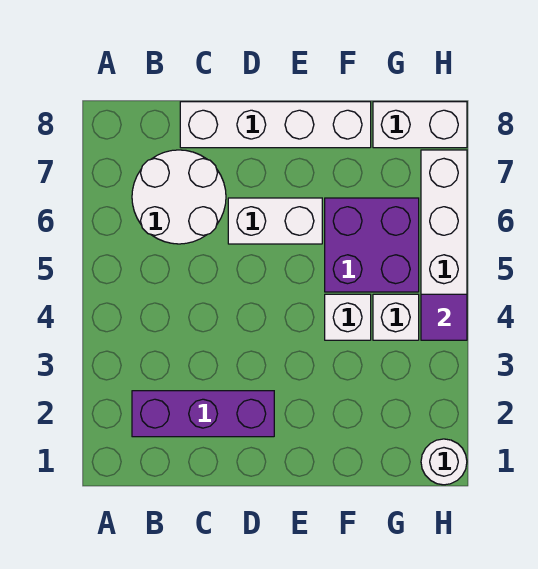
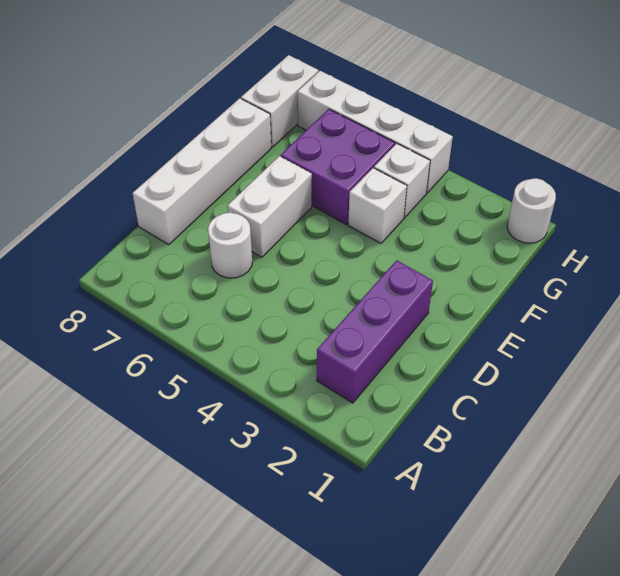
white 2x2 round brick [132,150,226,244] -> white 1x1 round brick [208,213,252,278]
purple 1x1 tile [421,294,467,340] -> none

